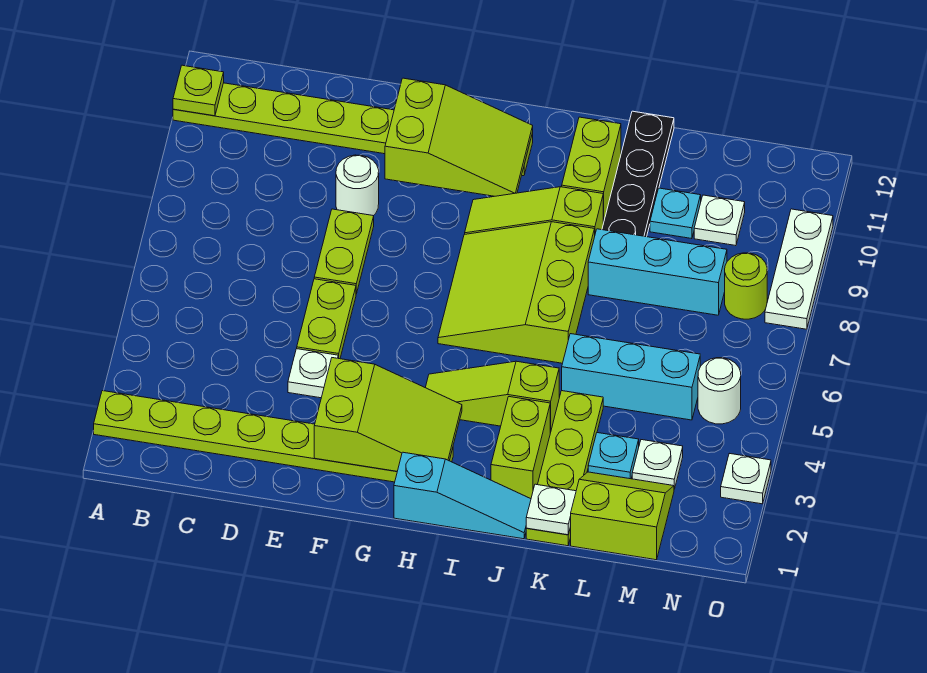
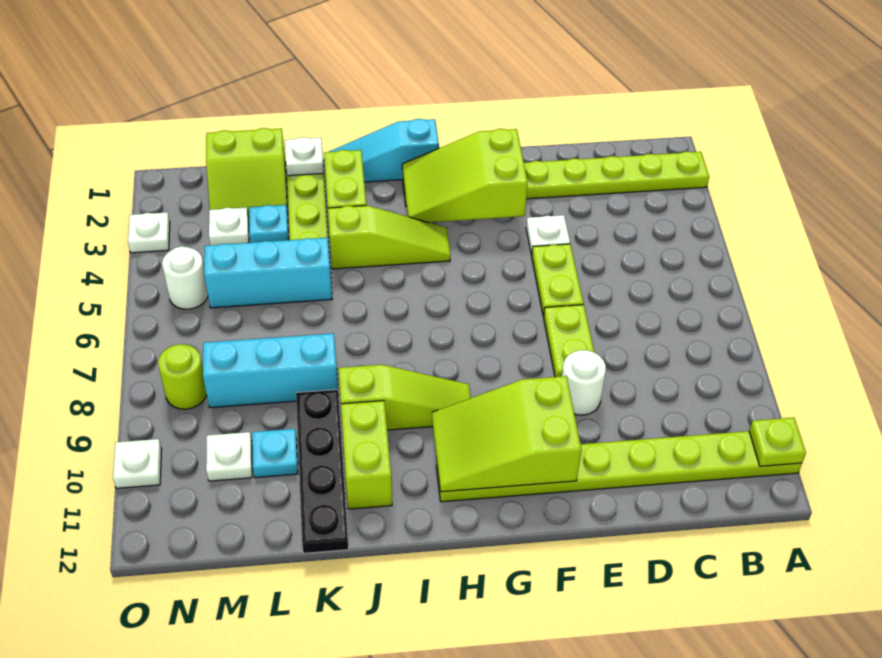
lime 3x3 slope [438,222,595,363] -> none
white 1x3 plate [765,209,833,329] -> white 1x1 plate [113,439,162,488]

